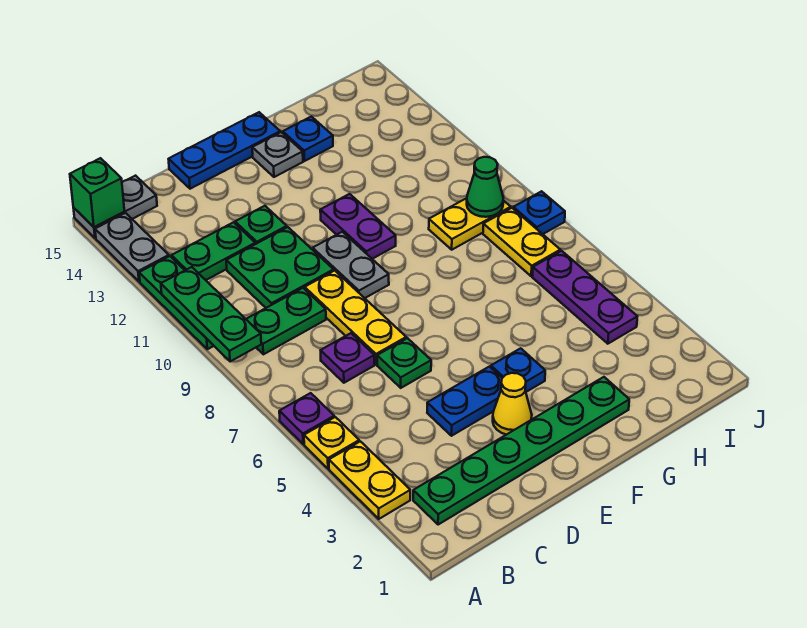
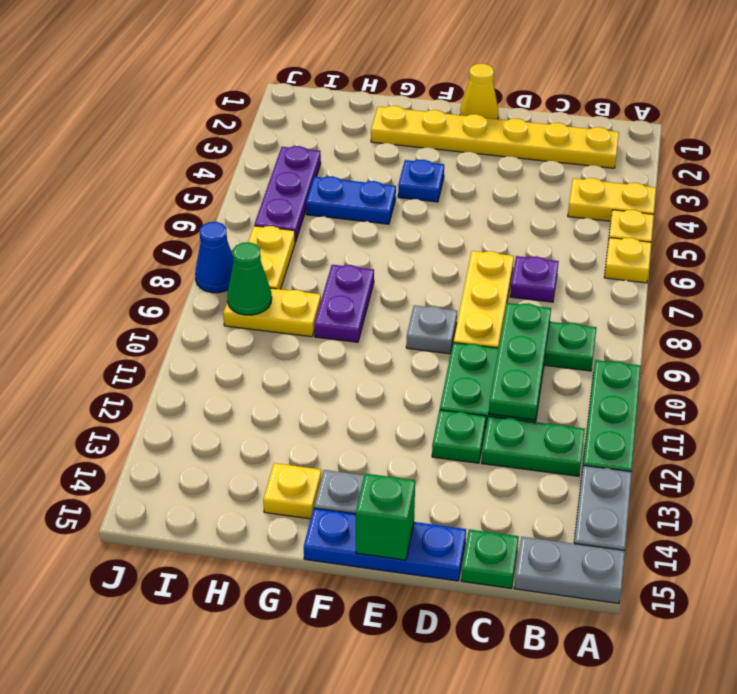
yellow 1x2 plate [329,441,410,519] -> yellow 1x2 plate turned to [568,178,656,221]
purple 1x1 plate [279,393,334,444] -> yellow 1x1 plate [604,238,651,283]
green 1x3 plate [161,267,261,362] -> green 1x3 plate moved to [489,303,551,420]
green 1x1 brick [70,158,124,227] -> green 1x1 brick moved to [356,474,415,560]
green 1x6 plate [413,377,629,525] -> yellow 1x6 plate [371,106,619,168]
blue 1x2 plate [427,367,502,436] -> blue 1x2 plate moved to [306,176,396,224]
green 1x1 plate [377,338,431,388] -> green 1x1 plate moved to [461,529,519,588]
yellow 1x1 cone [493,373,532,435] -> yellow 1x1 cone moved to [460,64,498,119]
grey 1x2 plate [313,232,389,298] -> grey 1x1 plate [406,305,457,354]
purple 1x2 plate [320,194,396,259] -> purple 1x2 plate moved to [314,265,374,342]
blue 1x1 plate [283,117,333,161] -> yellow 1x1 plate [263,463,321,519]
blue 1x1 plate [513,191,565,234] -> blue 1x1 cone [195,222,233,293]

